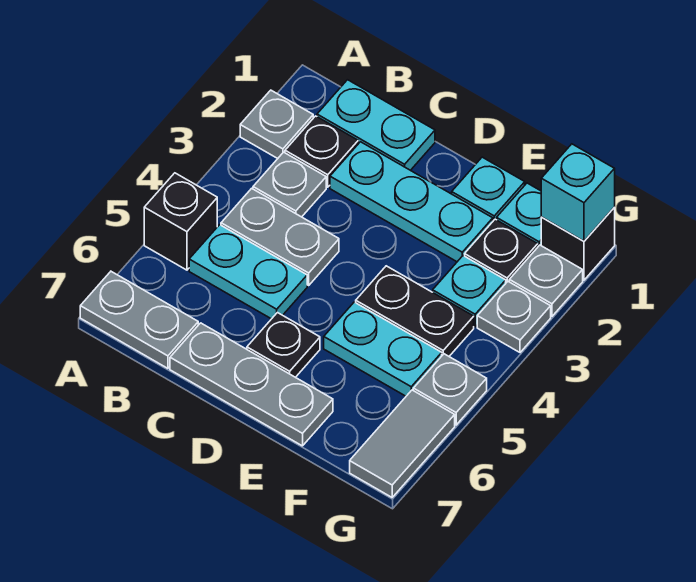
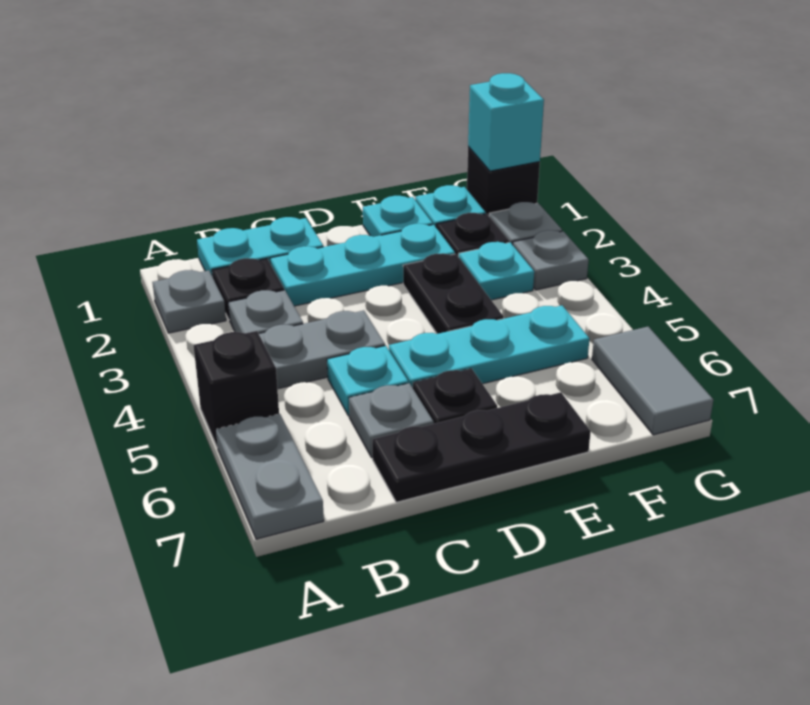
grey 1x2 plate [80,272,198,368] -> grey 1x2 plate turned to [216,414,324,539]
cyan 1x2 plate [189,225,307,319] -> cyan 1x1 plate [327,346,408,416]
grey 1x3 plate [170,323,333,446] -> black 1x3 plate [372,392,591,502]
black 1x2 plate [356,266,474,356] -> black 1x2 plate turned to [403,253,504,334]
cyan 1x2 plate [324,302,442,396] -> cyan 1x3 plate [389,305,590,388]
grey 1x1 plate [413,354,487,425] -> grey 1x1 plate moved to [349,383,434,458]

